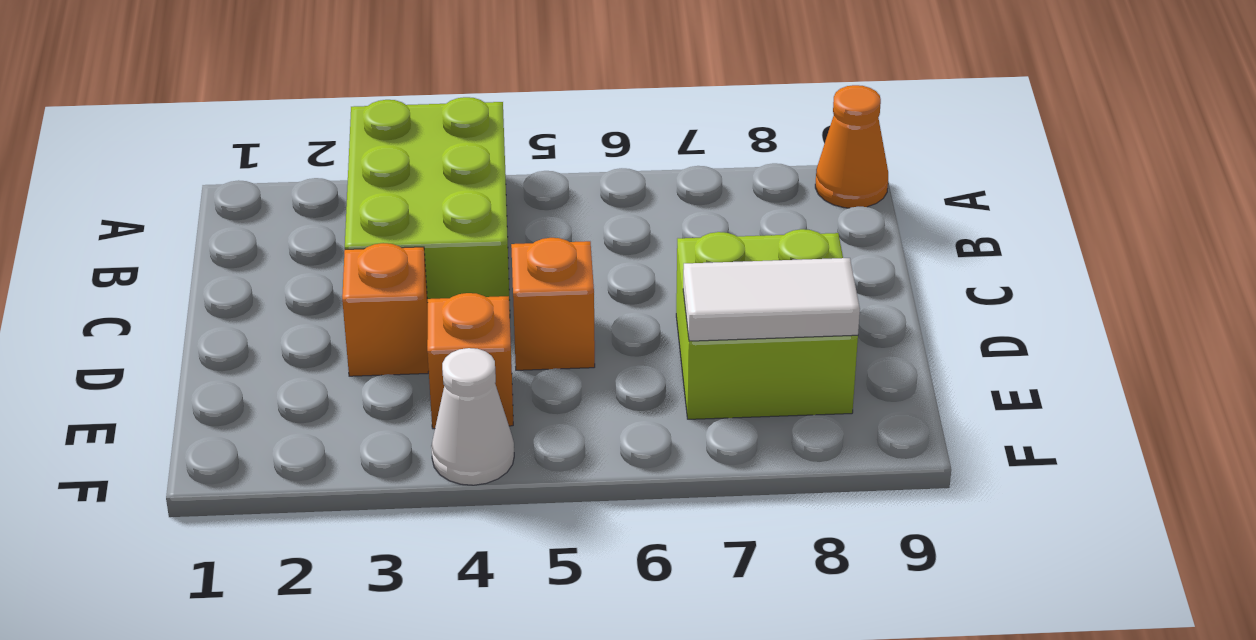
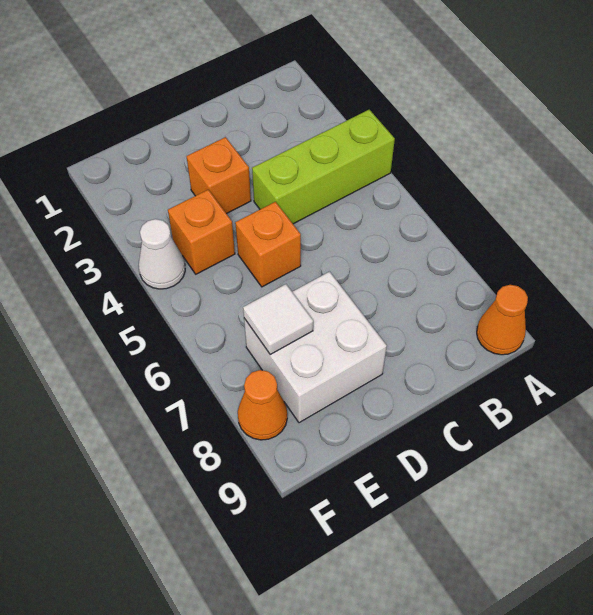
lime 2x3 brick [345,97,510,309] -> lime 1x3 brick [252,110,395,224]
lime 2x2 brick [676,229,858,419] -> white 2x2 brick [244,272,387,423]
white 1x2 tile [683,258,860,341] -> white 1x1 tile [243,284,313,354]
none -> orange 1x1 cone [238,370,287,440]

